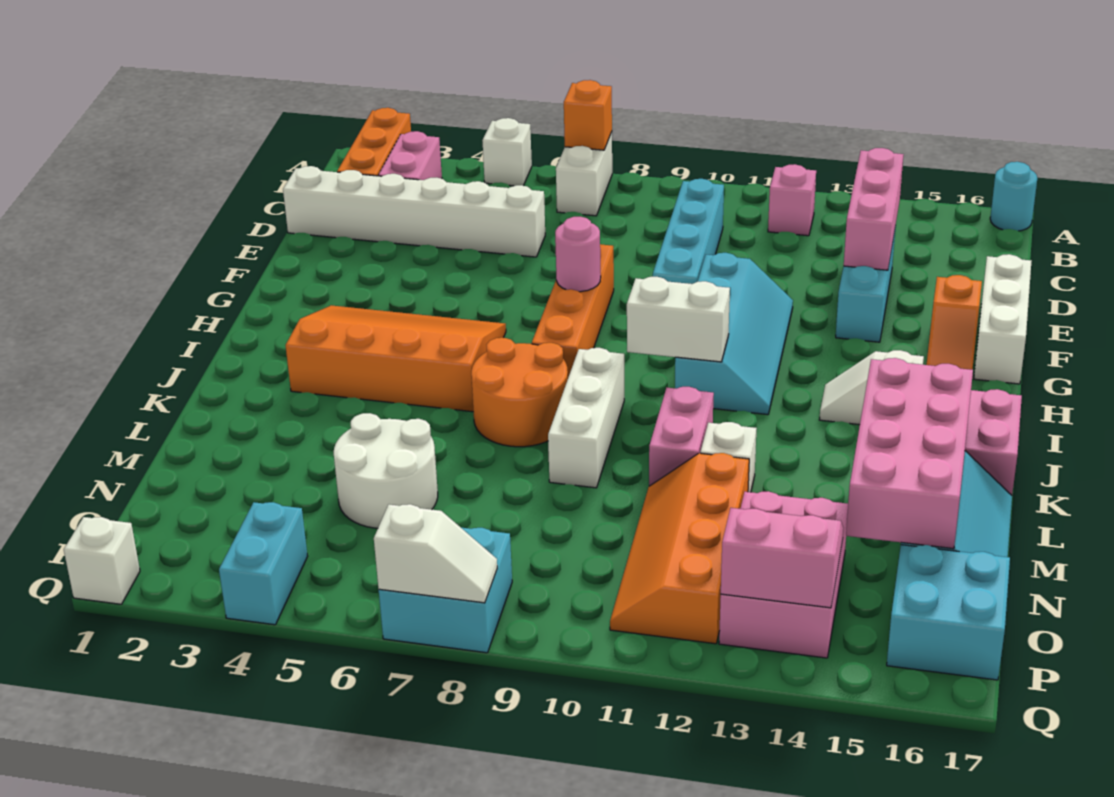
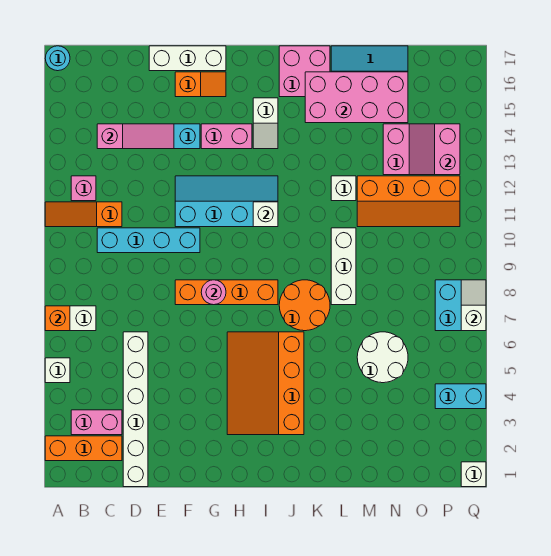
none -> orange 1x3 slope [45,202,122,227]
pink 1x3 brick [844,148,904,270] -> pink 1x3 slope [97,124,174,149]
white 1x2 brick [627,276,730,362] -> white 1x1 brick [253,202,278,227]
white 1x3 brick [548,348,624,488] -> white 1x3 brick turned to [331,228,356,305]
pink 1x2 brick [649,387,714,486] -> pink 1x2 brick moved to [201,124,252,149]
cyan 2x2 brick [887,545,1010,680] -> none

